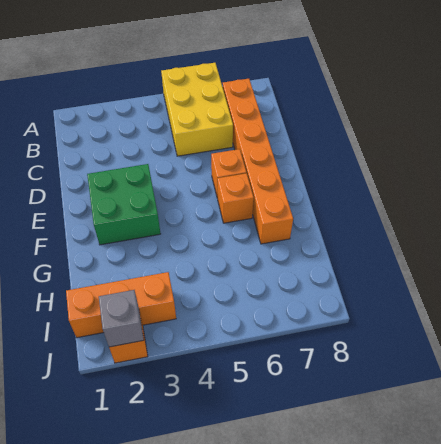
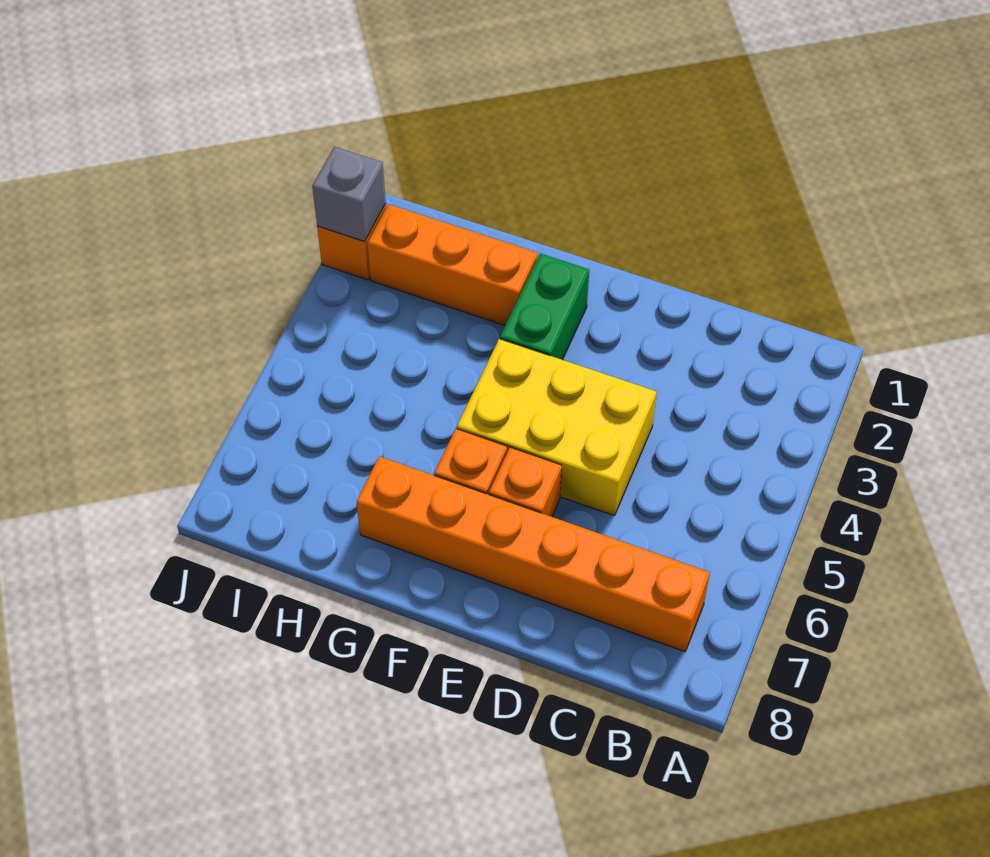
yellow 2x3 brick [161,63,233,156] -> yellow 2x3 brick moved to [457,339,657,516]
green 2x2 brick [87,164,161,245] -> green 1x2 brick [500,254,589,360]
orange 1x3 brick [66,272,176,338] -> orange 1x3 brick turned to [367,204,538,325]

